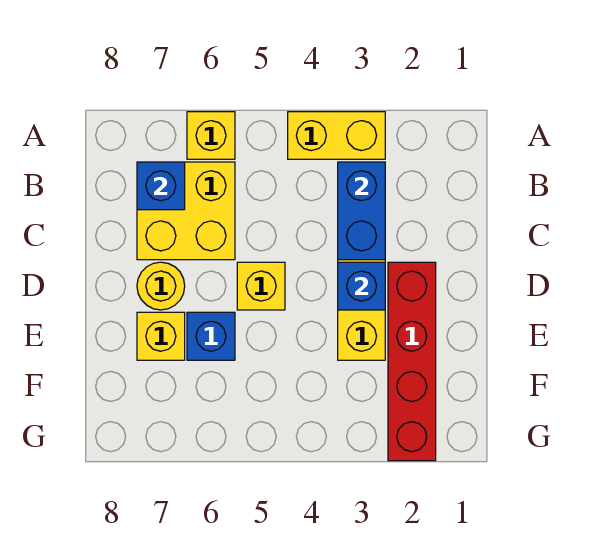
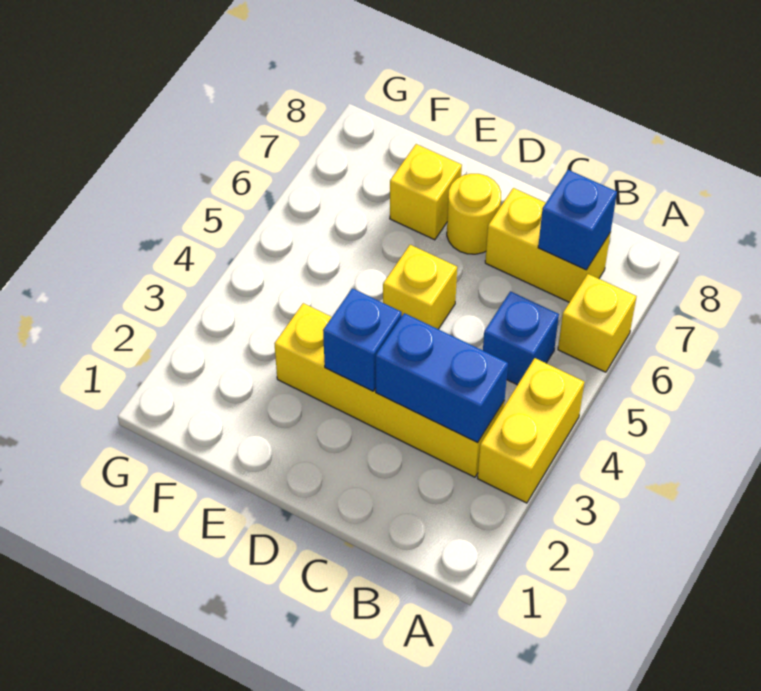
yellow 2x2 brick [137,162,235,260] -> yellow 1x2 brick [485,188,611,302]
red 1x4 brick [388,262,436,461] -> none
blue 1x1 brick [187,312,235,360] -> blue 1x1 brick moved to [483,291,559,385]

